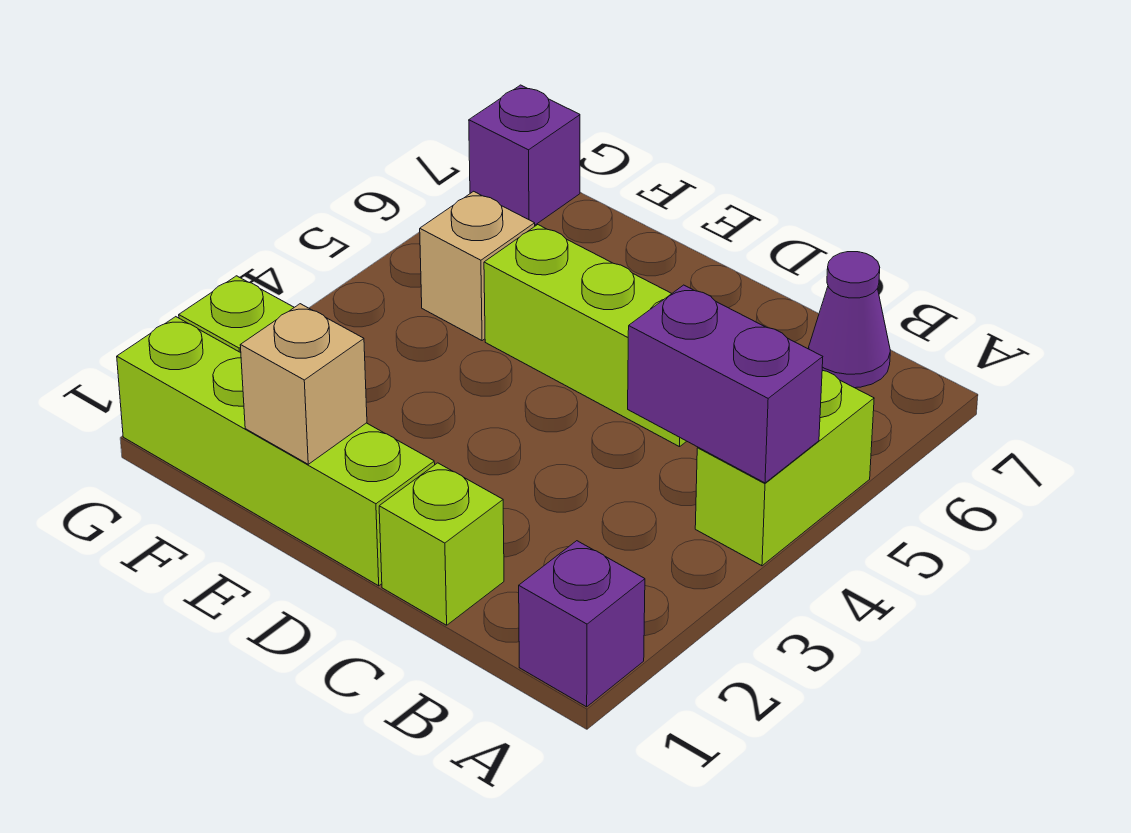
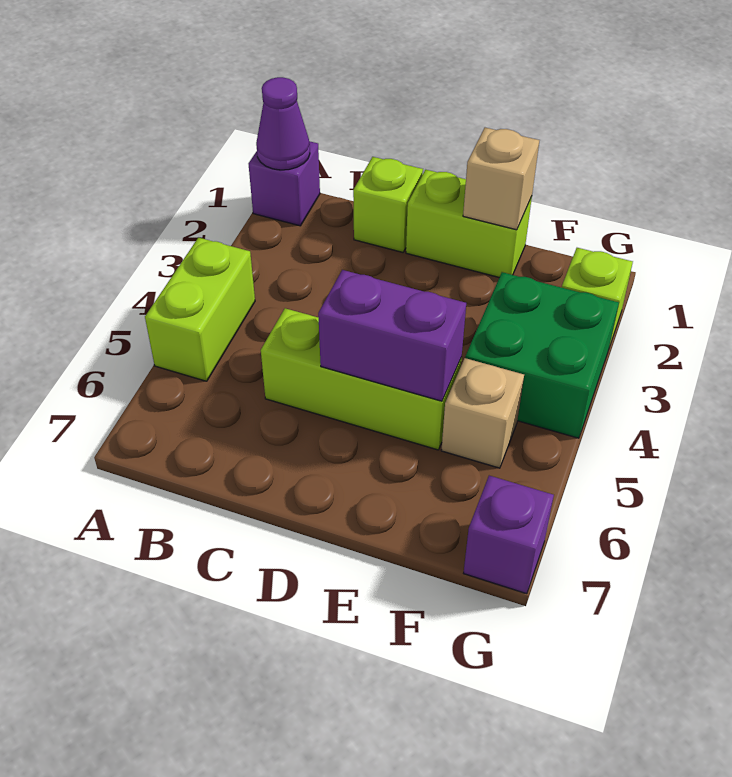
purple 1x2 brick [628,285,823,483] -> purple 1x2 brick moved to [318,270,466,401]
purple 1x1 cone [809,252,890,388] -> purple 1x1 cone moved to [256,77,310,170]
lime 1x4 brick [117,317,435,586] -> lime 1x2 brick [406,170,532,277]
none -> green 2x2 brick [465,272,619,438]

